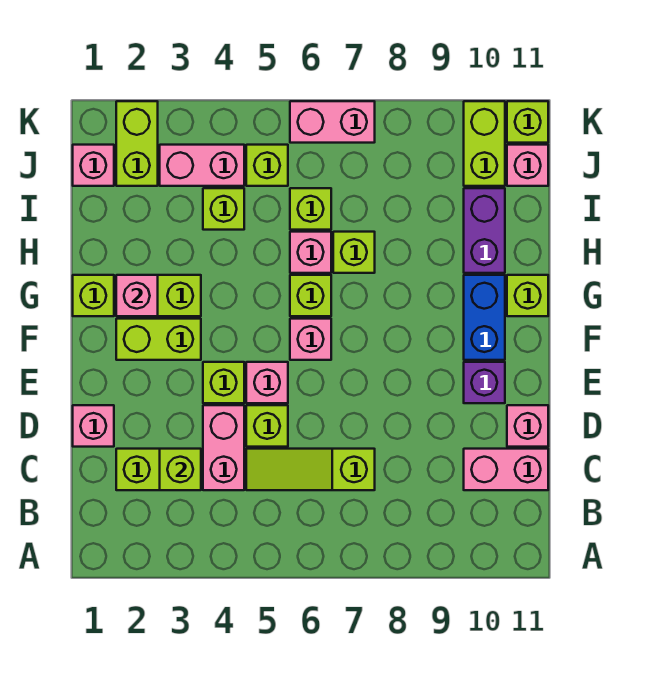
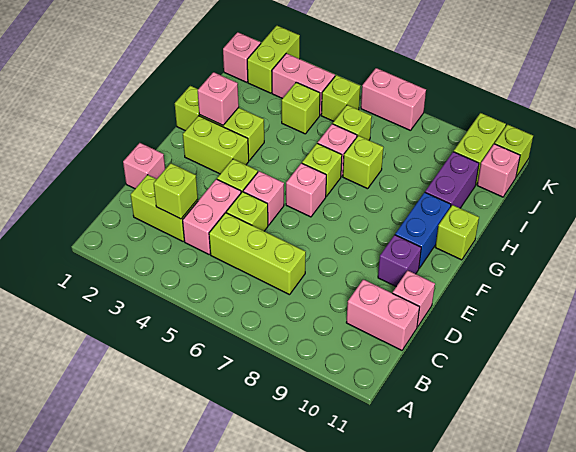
lime 1x3 slope [246,449,375,490] -> lime 1x3 brick [209,213,306,295]

